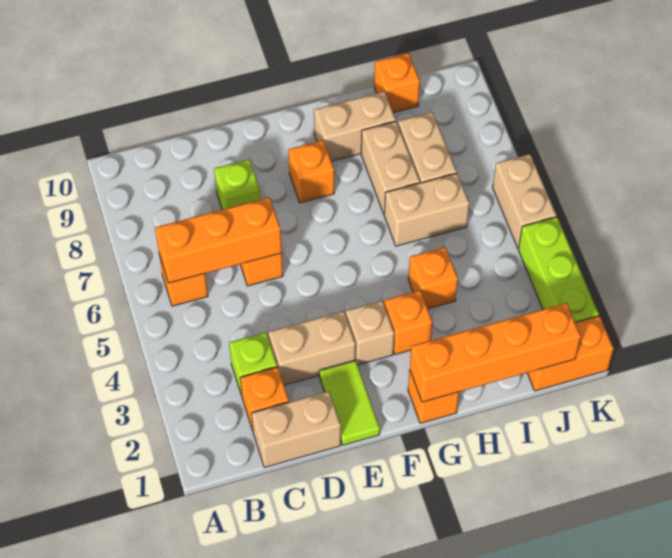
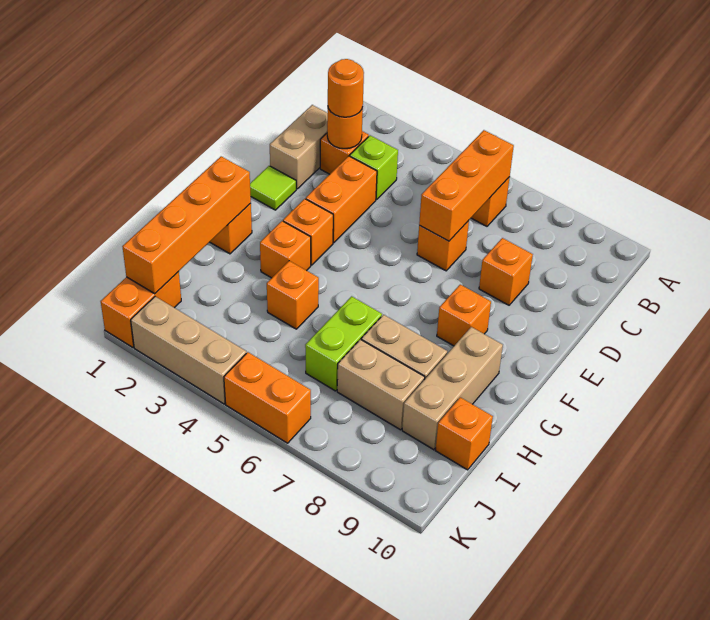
none -> orange 1x1 round brick [327,107,363,149]
none -> orange 1x1 round brick [328,59,364,117]
tan 1x2 brick [268,311,356,385] -> orange 1x2 brick [306,156,377,243]
lime 1x1 brick [214,159,261,210] -> orange 1x1 brick [479,238,533,305]
lime 1x2 tile [319,360,380,445] -> lime 1x1 tile [250,166,296,210]
tan 1x1 brick [346,301,394,365] -> orange 1x1 brick [283,199,333,265]
tan 1x2 brick [314,91,396,161] -> tan 1x3 brick [402,327,503,450]
tan 1x2 brick [384,173,469,246] -> lime 1x2 brick [305,296,382,391]
lime 1x3 brick [518,217,599,323] -> tan 1x3 brick [131,297,246,404]
tan 1x2 brick [493,154,557,248] -> orange 1x2 brick [224,352,311,443]

